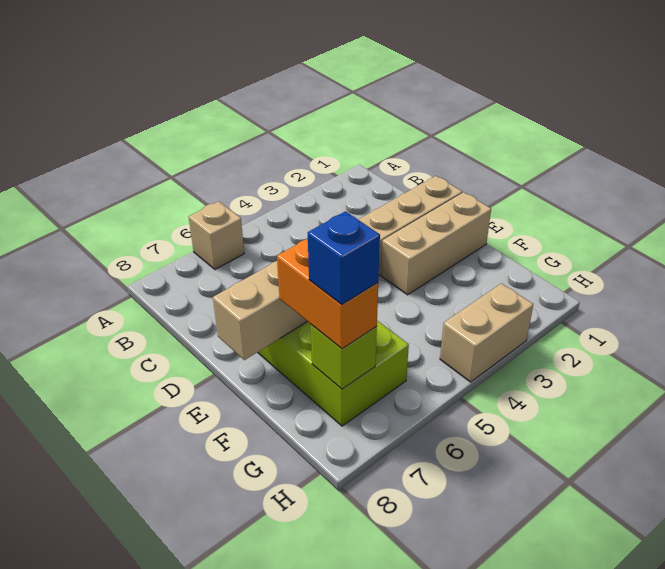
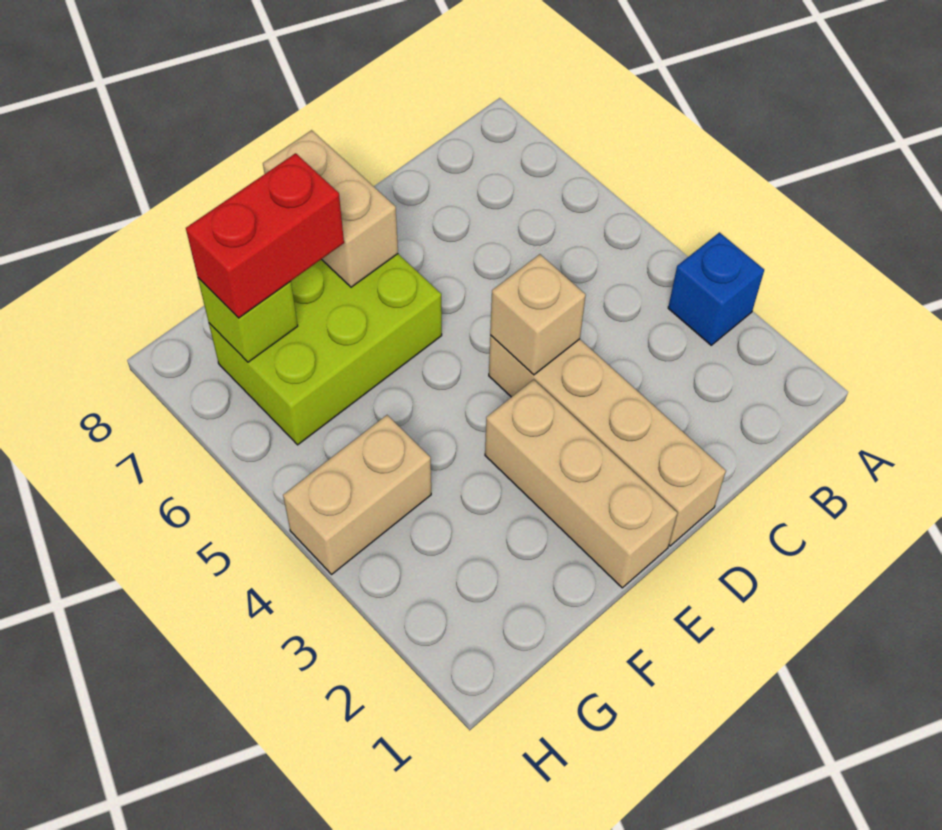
tan 1x1 brick [189,201,244,269] -> tan 1x1 brick moved to [490,254,586,375]
orange 1x2 brick [277,239,378,349] -> red 1x2 brick [186,153,344,318]
blue 1x1 brick [307,211,380,305] -> blue 1x1 brick moved to [668,233,764,345]
tan 1x2 brick [440,283,533,382] -> tan 1x2 brick turned to [283,415,431,574]

